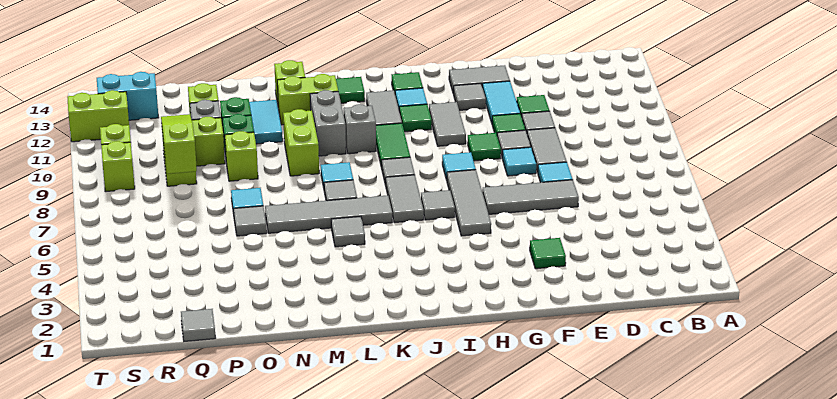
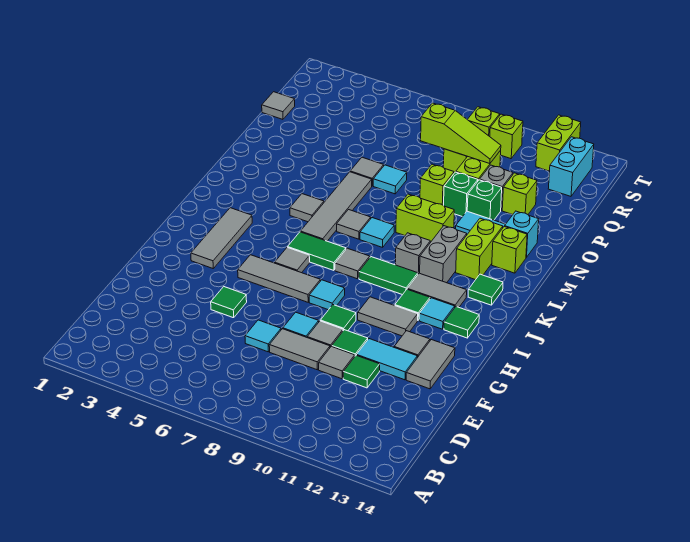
grey 1x3 tile [482,180,579,214] -> grey 1x3 tile moved to [191,208,252,268]
green 1x1 tile [530,238,566,269] -> green 1x1 tile moved to [211,287,247,318]
grey 1x2 tile [386,175,424,223] -> green 1x2 tile [288,232,346,270]
grey 1x2 brick [310,90,346,156] -> grey 1x2 brick turned to [420,226,467,283]
none -> cyan 1x1 brick [505,211,539,257]

